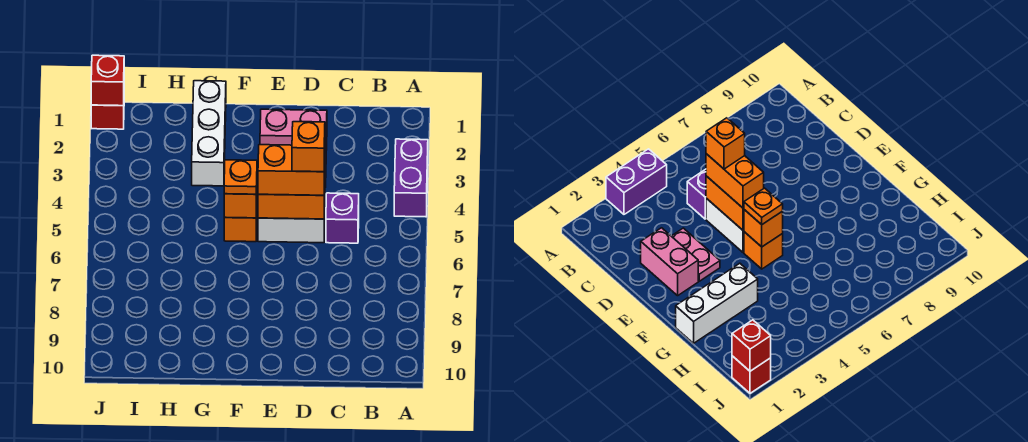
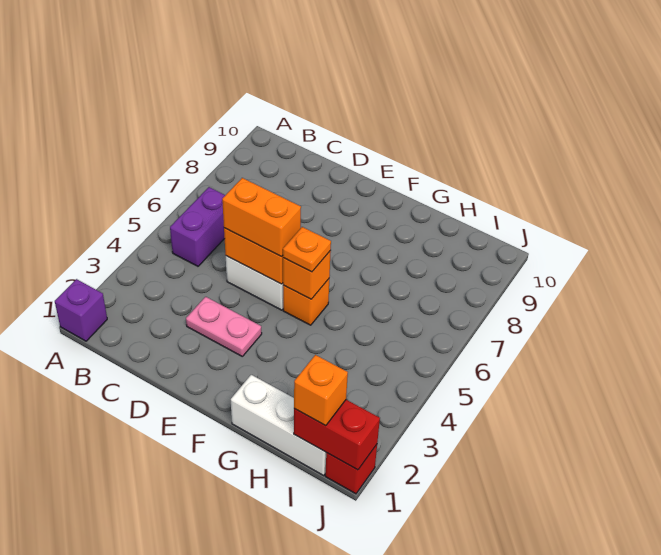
purple 1x2 brick [394,139,428,217] -> purple 1x2 brick moved to [170,187,225,266]
purple 1x1 brick [326,193,359,243] -> purple 1x1 brick moved to [55,279,107,341]
pink 1x2 brick [260,109,327,154] -> none
orange 1x1 brick [292,122,325,172] -> orange 1x1 brick moved to [294,355,348,426]
white 1x3 brick [192,81,226,186] -> white 1x3 brick turned to [231,375,326,475]
red 1x1 brick [91,55,124,106] -> red 1x2 brick [294,400,380,470]

